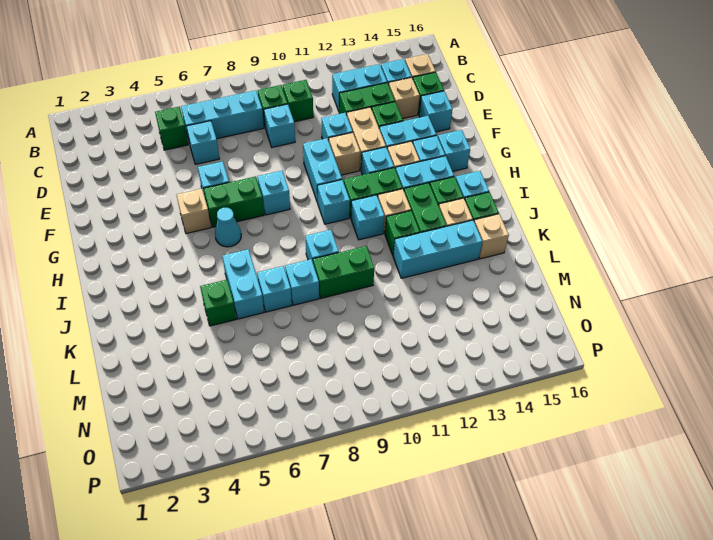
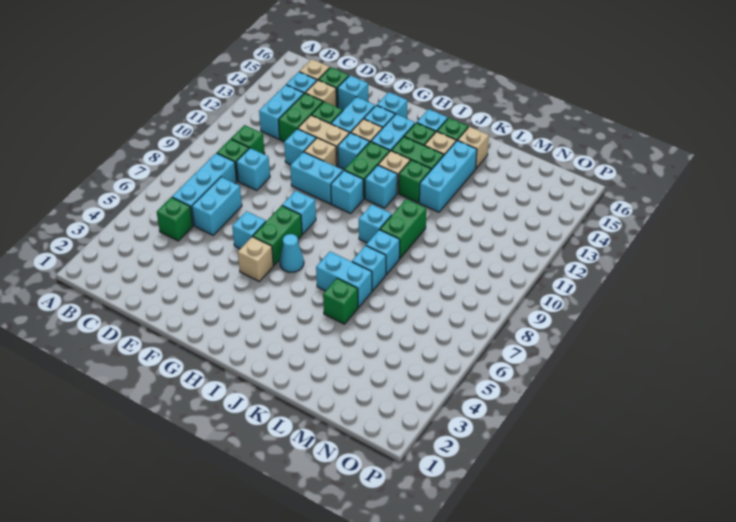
cyan 1x1 brick [186,121,220,164] -> cyan 1x2 brick [192,177,242,235]

